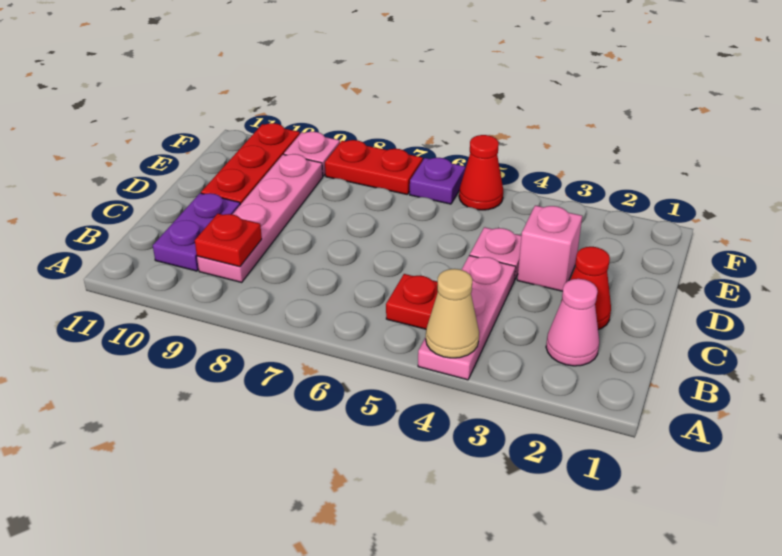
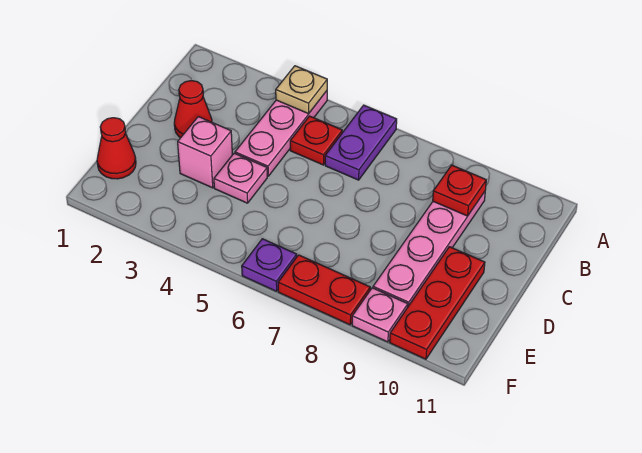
tan 1x1 cone [426,269,479,358] -> tan 1x1 plate [276,66,327,114]
pink 1x1 cone [546,279,599,366] -> none
purple 1x2 plate [153,193,240,271] -> purple 1x2 plate moved to [325,105,397,180]
red 1x1 cone [459,135,503,210] -> red 1x1 cone moved to [97,118,136,179]

